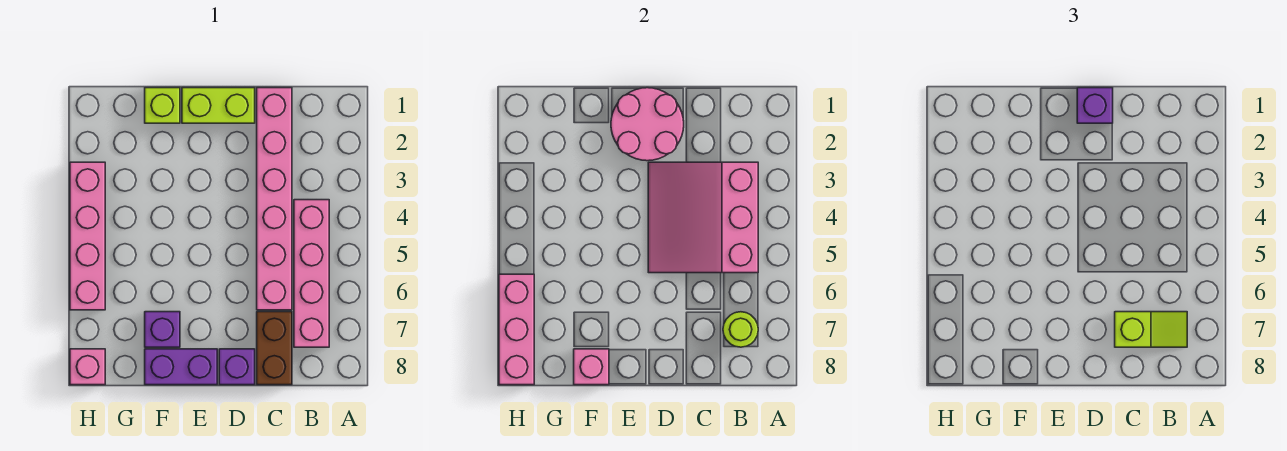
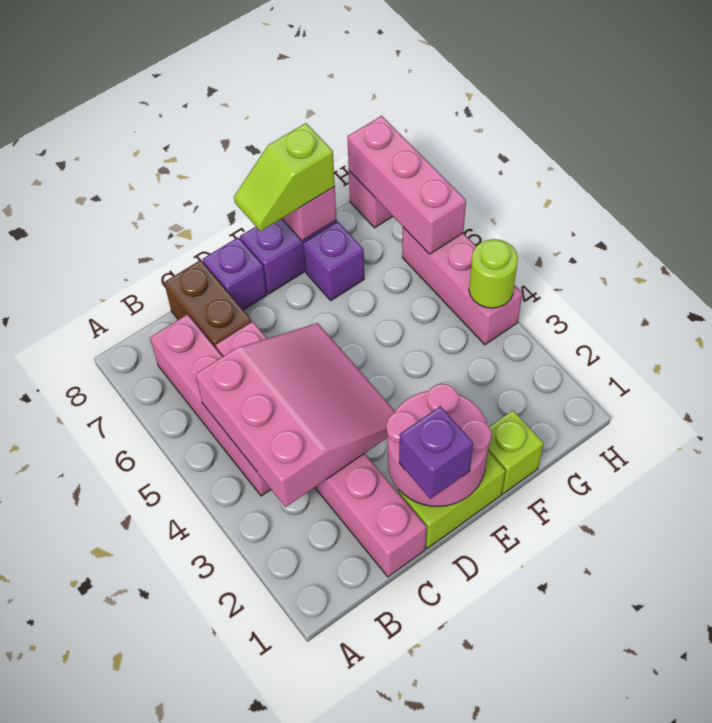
lime 1x1 round brick [723,312,758,347] -> lime 1x1 round brick moved to [469,239,518,308]
lime 1x2 slope [1115,312,1187,347] -> lime 1x2 slope moved to [234,123,335,231]
pink 1x4 brick [70,162,105,310] -> pink 1x3 brick [402,227,522,345]

